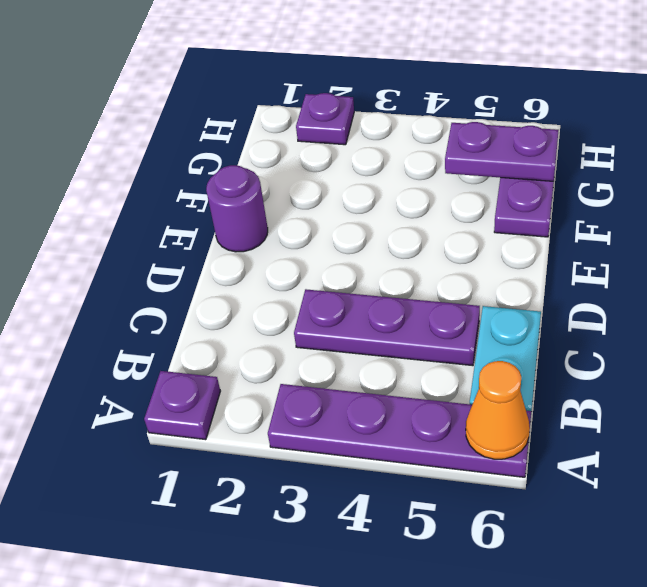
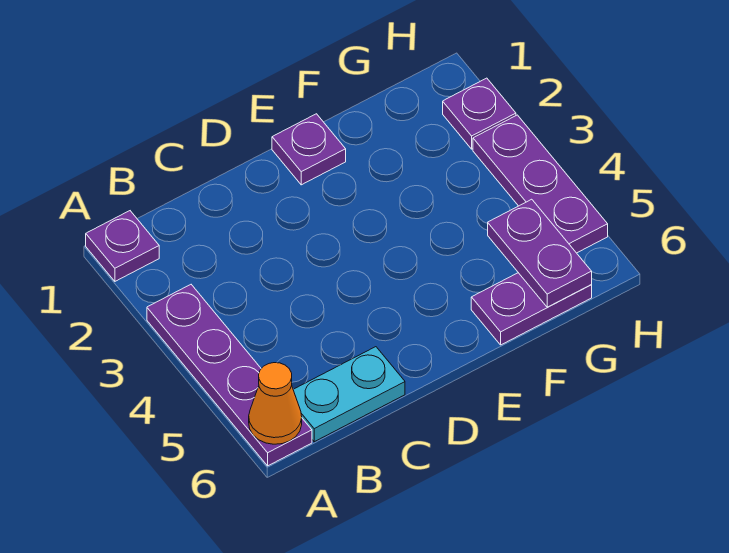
purple 1x3 plate [294,289,480,366] -> purple 1x3 plate moved to [473,115,608,253]
purple 1x1 round brick [206,165,268,252] -> purple 1x1 plate [272,114,346,185]

